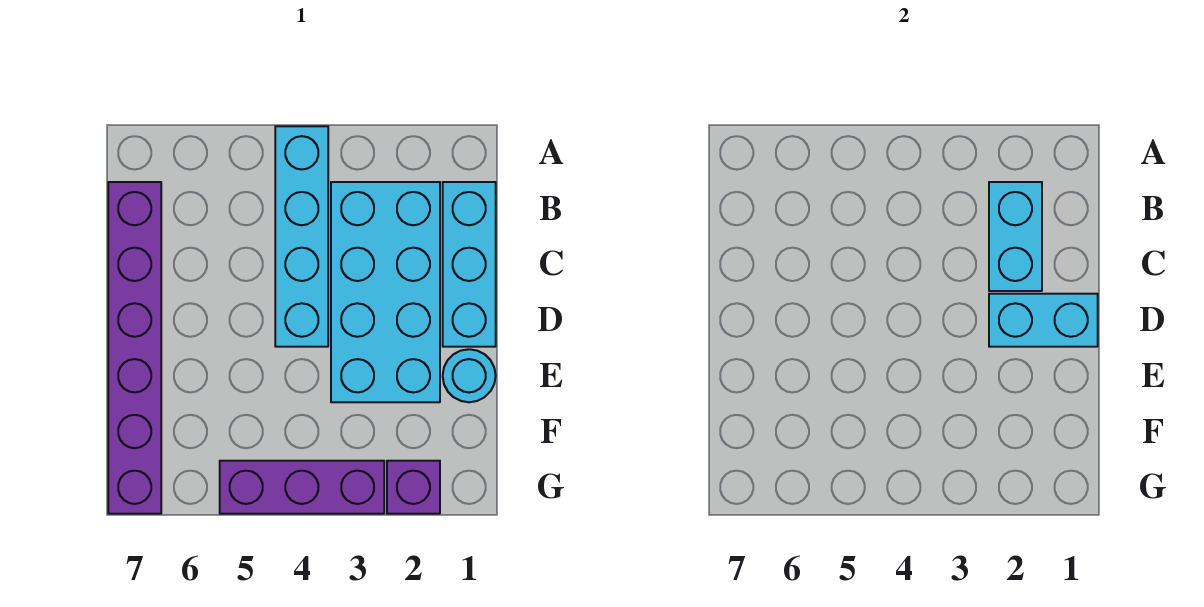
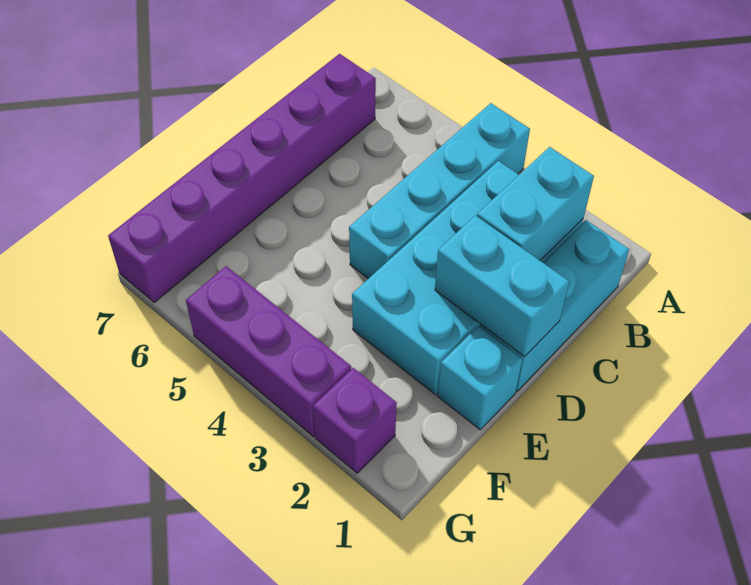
cyan 1x1 round brick [443,349,496,402] -> cyan 1x1 brick [438,326,522,430]

